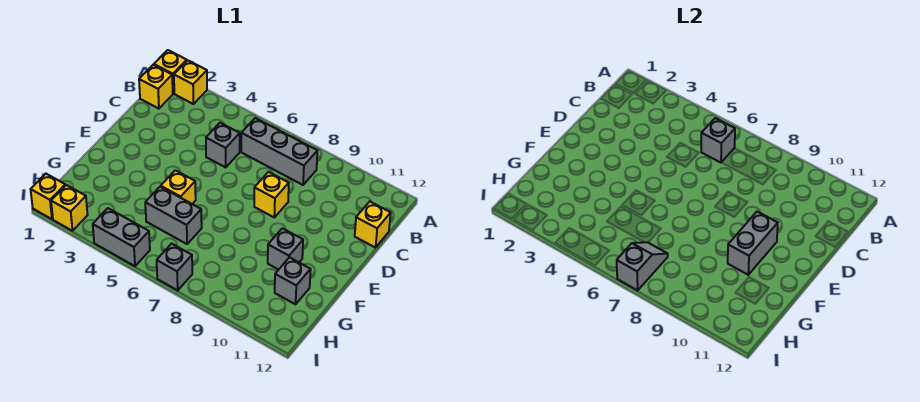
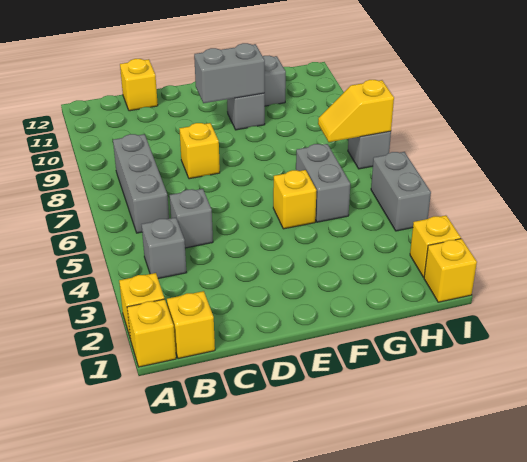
grey 1x1 brick [701,118,735,163] -> grey 1x1 brick moved to [141,218,186,279]
grey 1x2 slope [617,242,668,290] -> yellow 1x2 slope [318,80,394,142]

